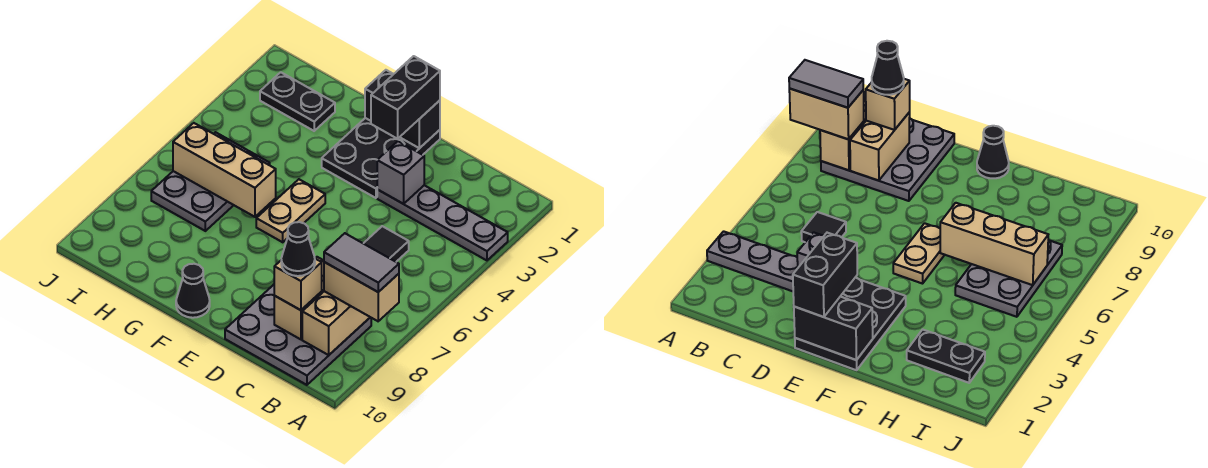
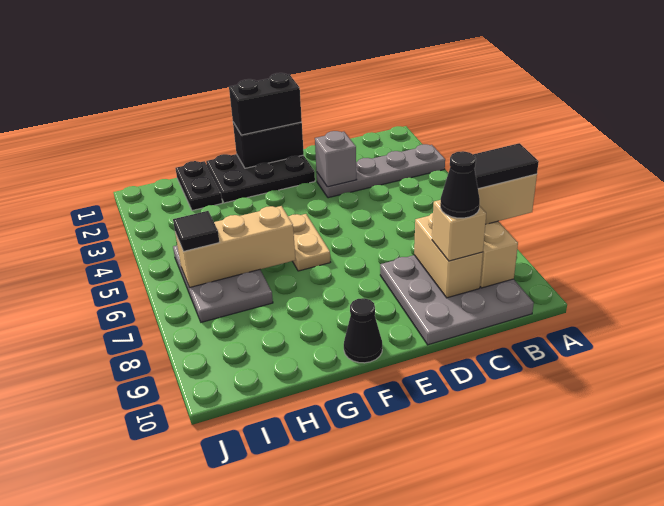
grey 1x2 tile [324,233,399,292] -> black 1x2 tile [473,143,539,189]
black 1x1 tile [363,226,409,262] -> black 1x1 tile moved to [173,211,219,251]
black 2x3 plate [322,118,440,198] -> black 2x3 plate turned to [206,154,315,203]
black 1x2 brick [371,56,440,139] -> black 1x2 brick turned to [229,73,302,135]
black 1x2 plate [260,72,335,131] -> black 1x2 plate turned to [176,161,222,211]

